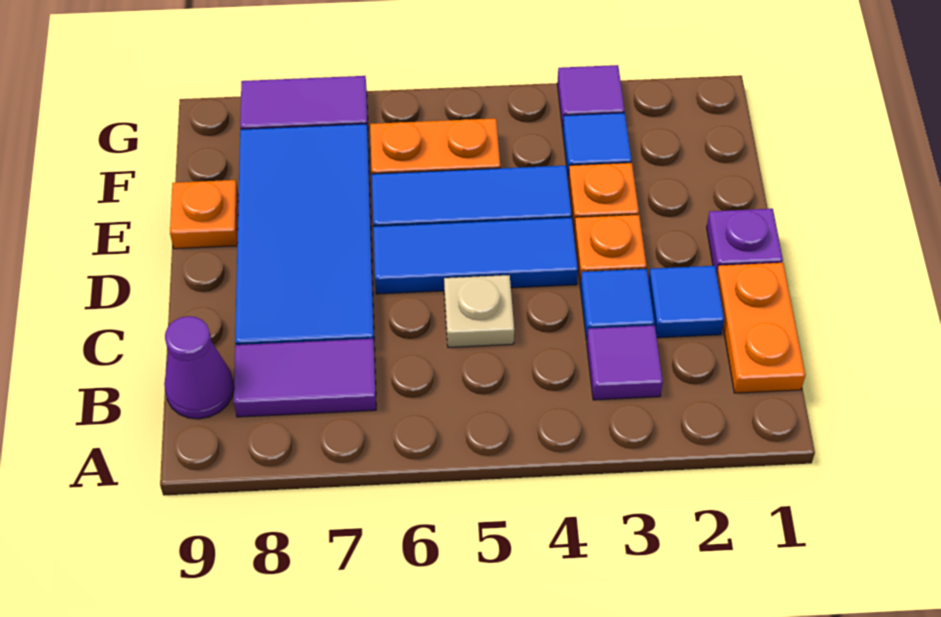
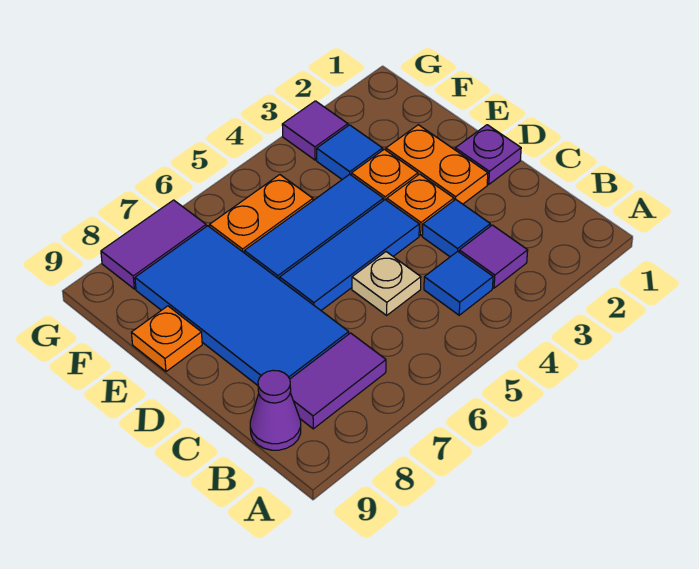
orange 1x2 plate [717,263,805,393] -> orange 1x2 plate moved to [386,125,488,204]
blue 1x1 tile [649,266,724,338] -> blue 1x1 tile moved to [424,251,493,315]

